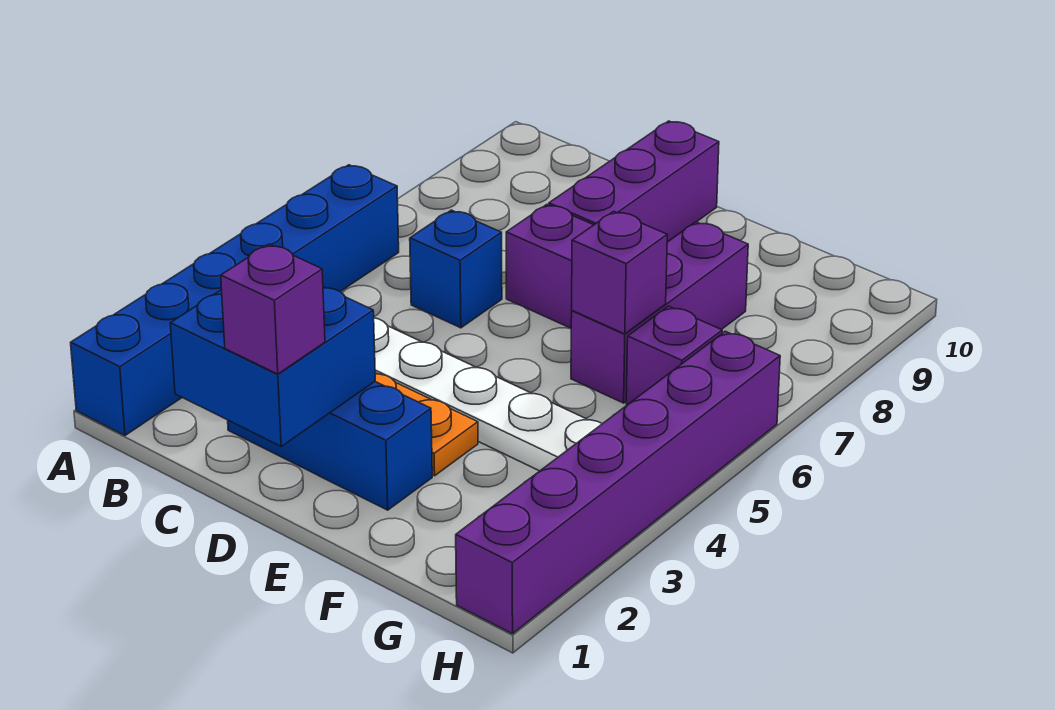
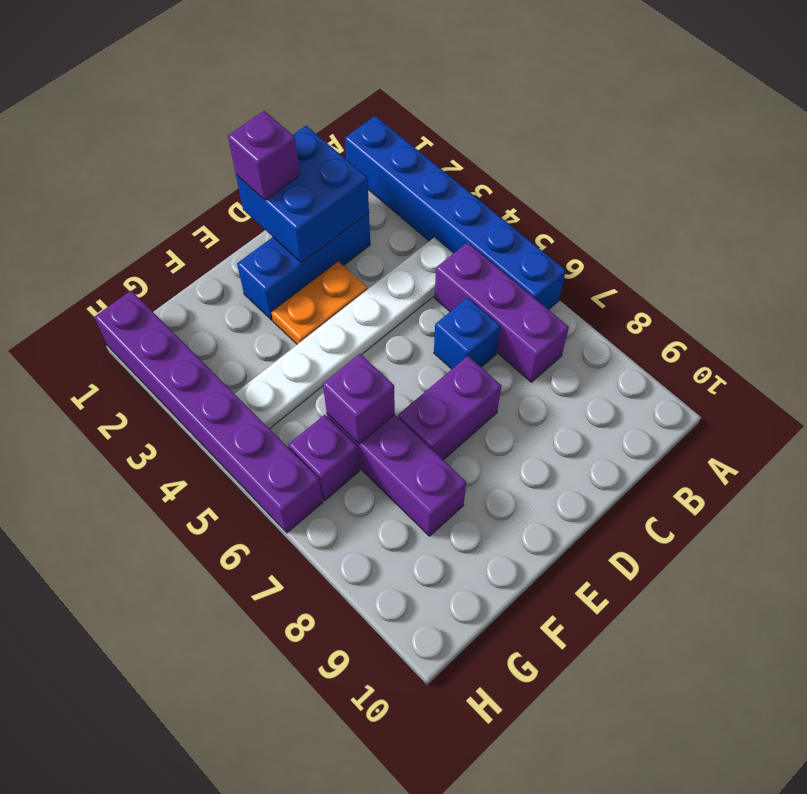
purple 1x3 brick [549,121,719,242] -> purple 1x3 brick moved to [435,243,569,382]

